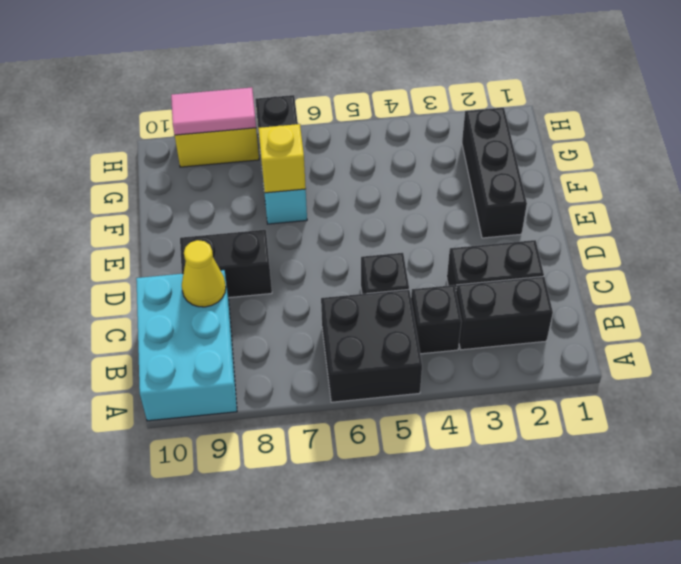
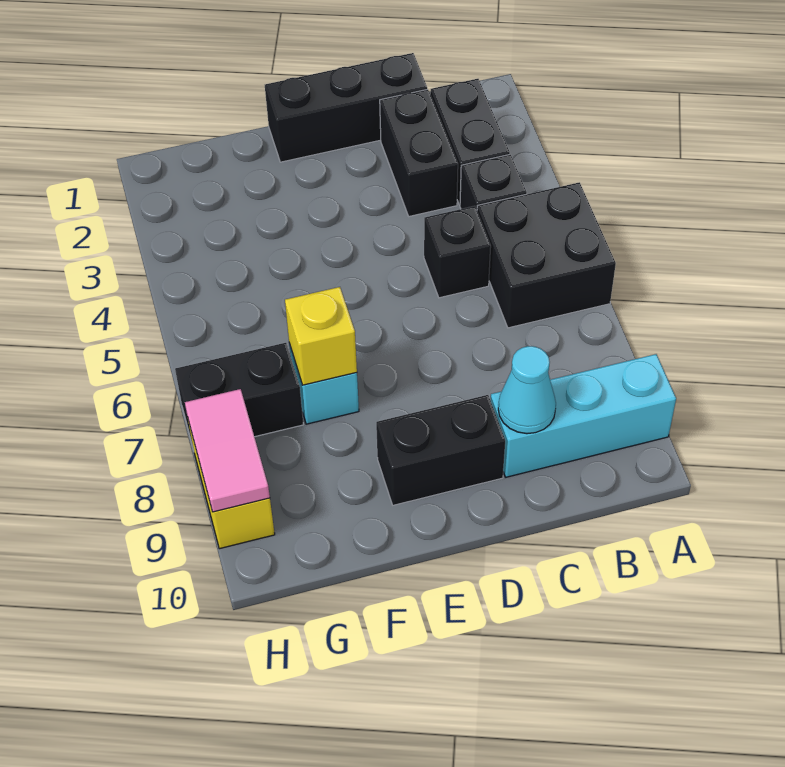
cyan 2x3 brick [136,270,237,421] -> cyan 1x3 brick [491,354,676,477]
yellow 1x1 cone [182,240,226,307] -> cyan 1x1 cone [498,346,556,434]
black 1x2 brick [180,230,272,298] -> black 1x2 brick turned to [376,395,505,505]
black 1x3 brick [462,108,527,238] -> black 1x3 brick moved to [265,53,427,162]

